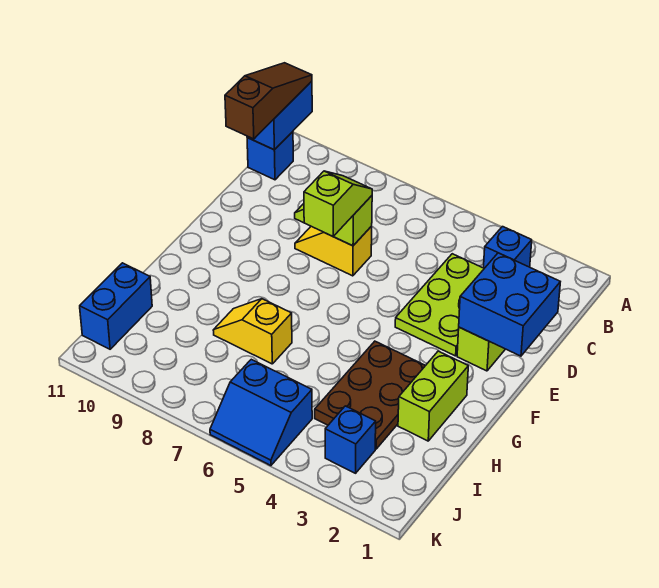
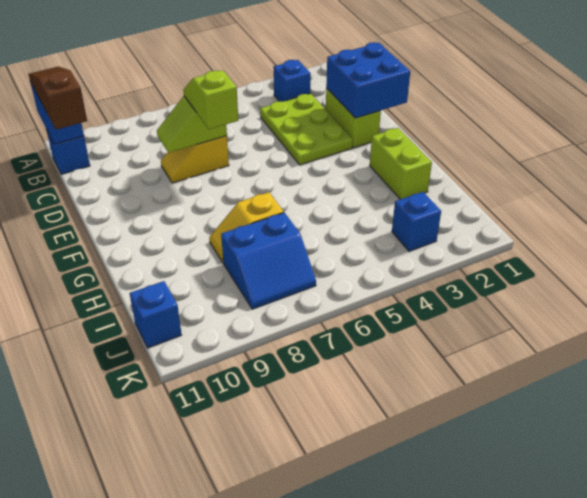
brown 2x3 plate [315,341,426,449] -> none
blue 1x2 brick [80,263,152,349] -> blue 1x1 brick [130,281,182,348]
blue 2x2 slope [210,359,312,466] -> blue 2x2 slope moved to [221,213,316,309]

